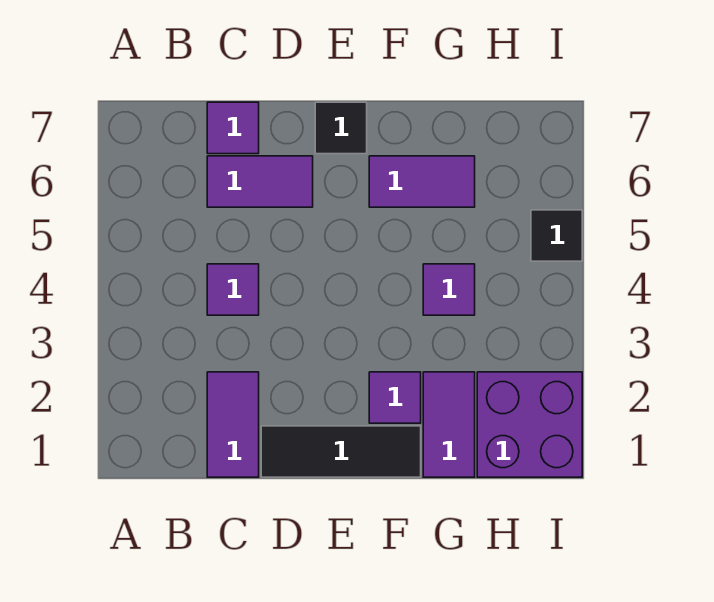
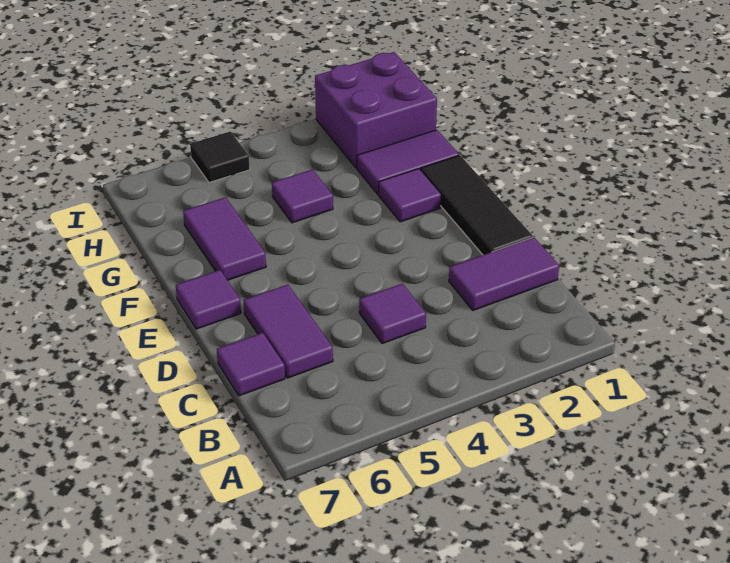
black 1x1 tile [315,102,367,154] -> purple 1x1 tile [176,270,241,329]

